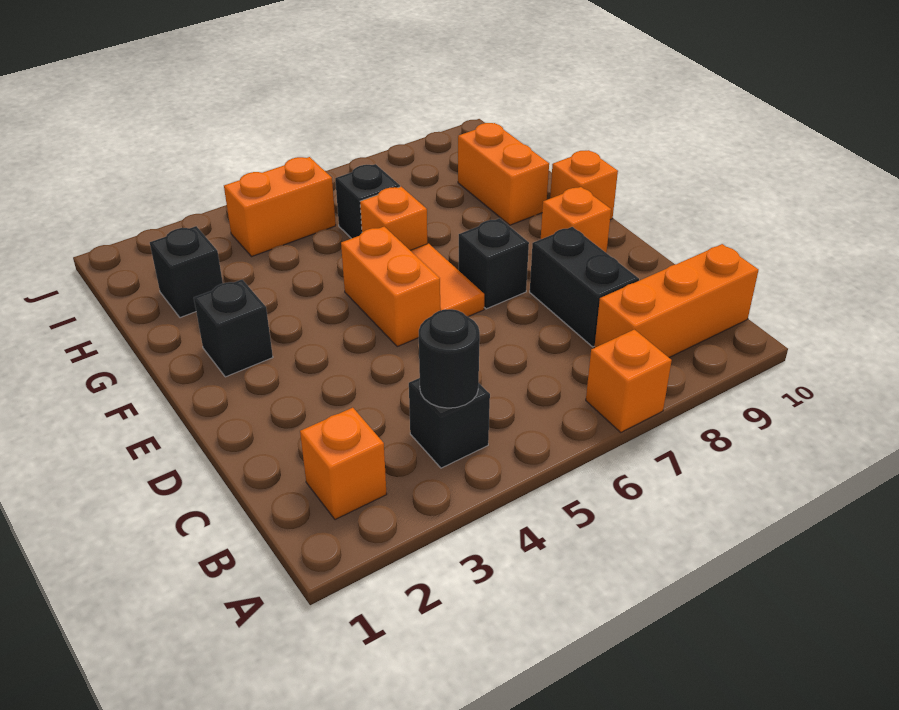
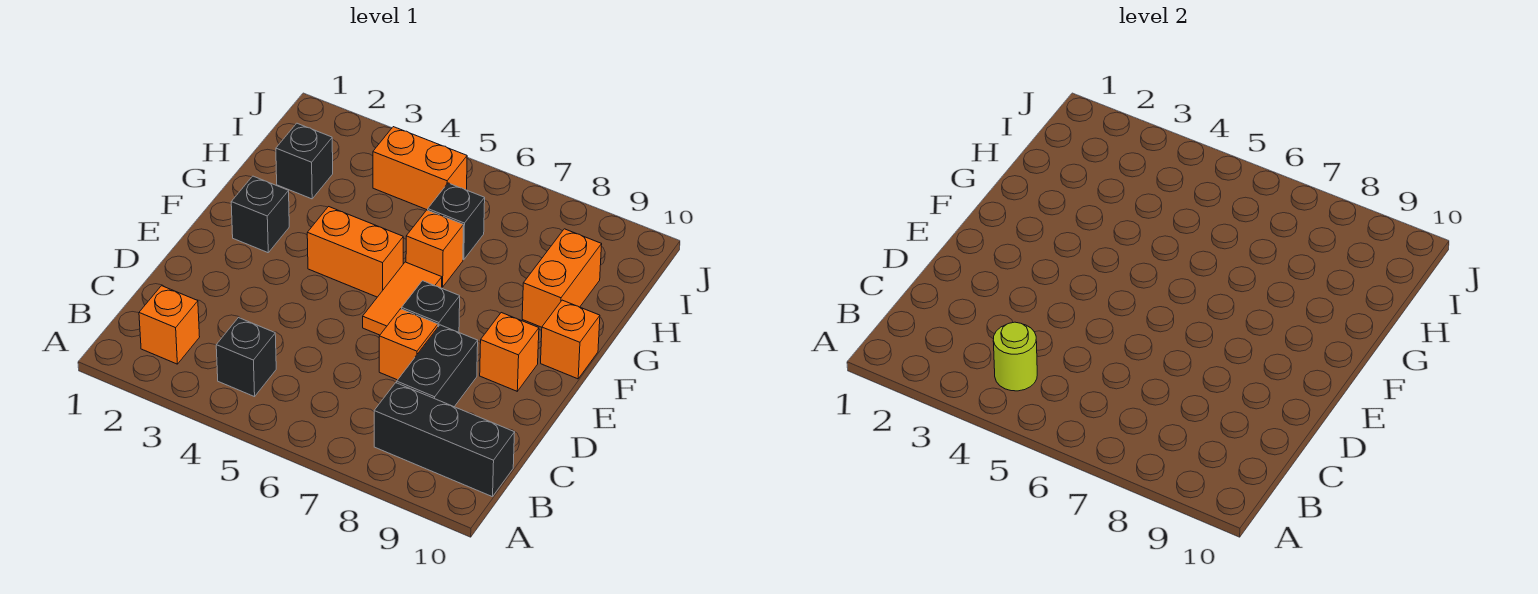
orange 1x1 brick [586,329,672,432] -> orange 1x1 brick moved to [379,309,438,380]
black 1x1 round brick [419,309,480,408] -> lime 1x1 round brick [993,322,1037,391]
orange 1x3 brick [594,244,758,357] -> black 1x3 brick [374,383,515,497]
orange 1x2 brick [341,227,440,347] -> orange 1x2 brick turned to [307,207,403,297]

